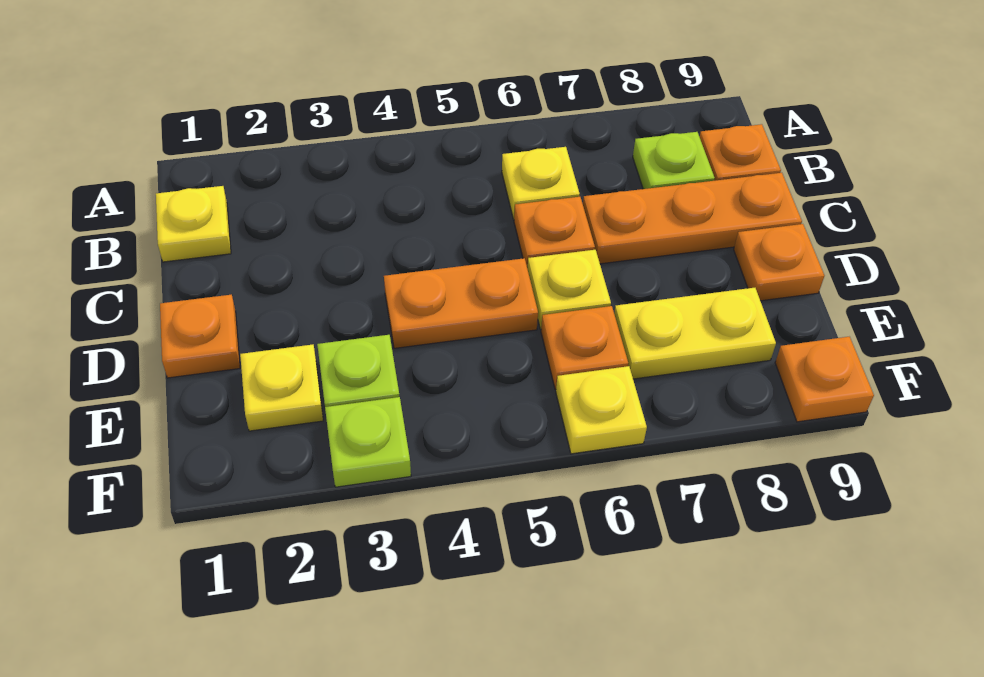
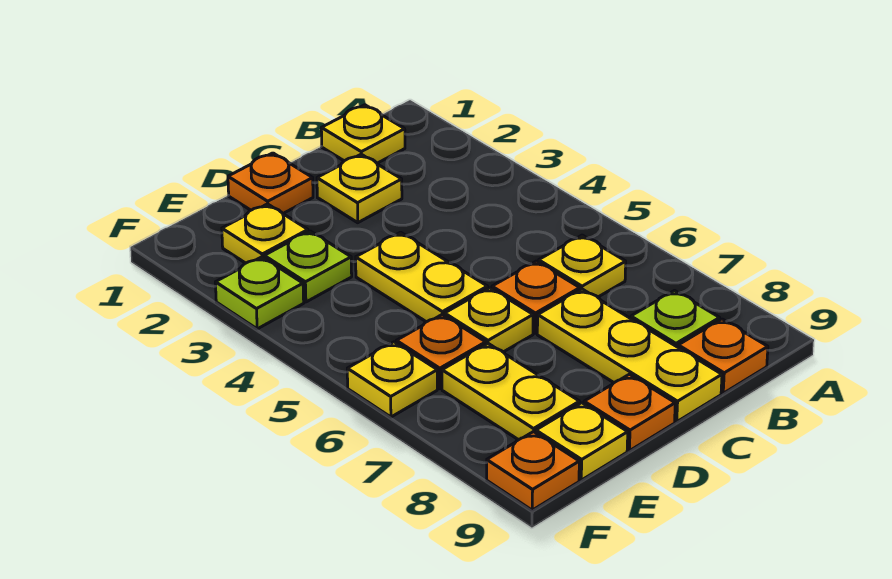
none -> yellow 1x1 plate [317,154,402,223]
orange 1x3 plate [583,173,802,264] -> yellow 1x3 plate [537,289,722,422]
orange 1x2 plate [384,258,538,348] -> yellow 1x2 plate [356,232,488,322]
none -> yellow 1x1 plate [536,403,628,480]

